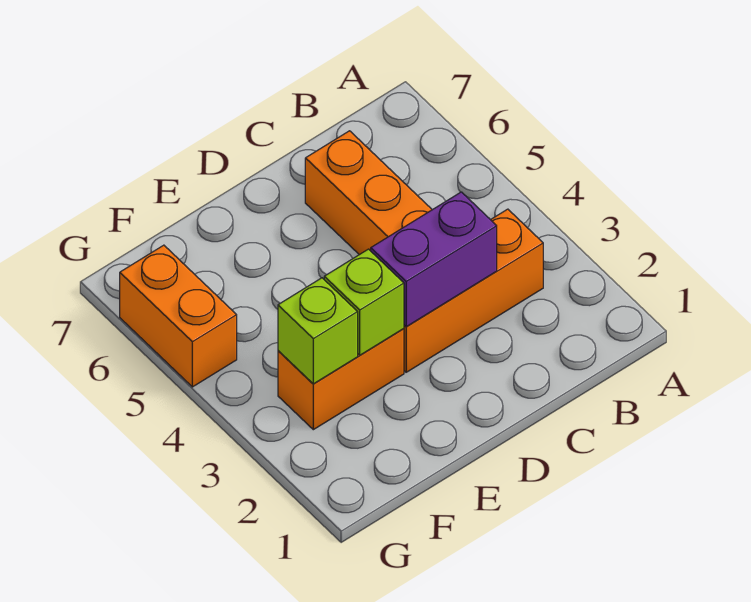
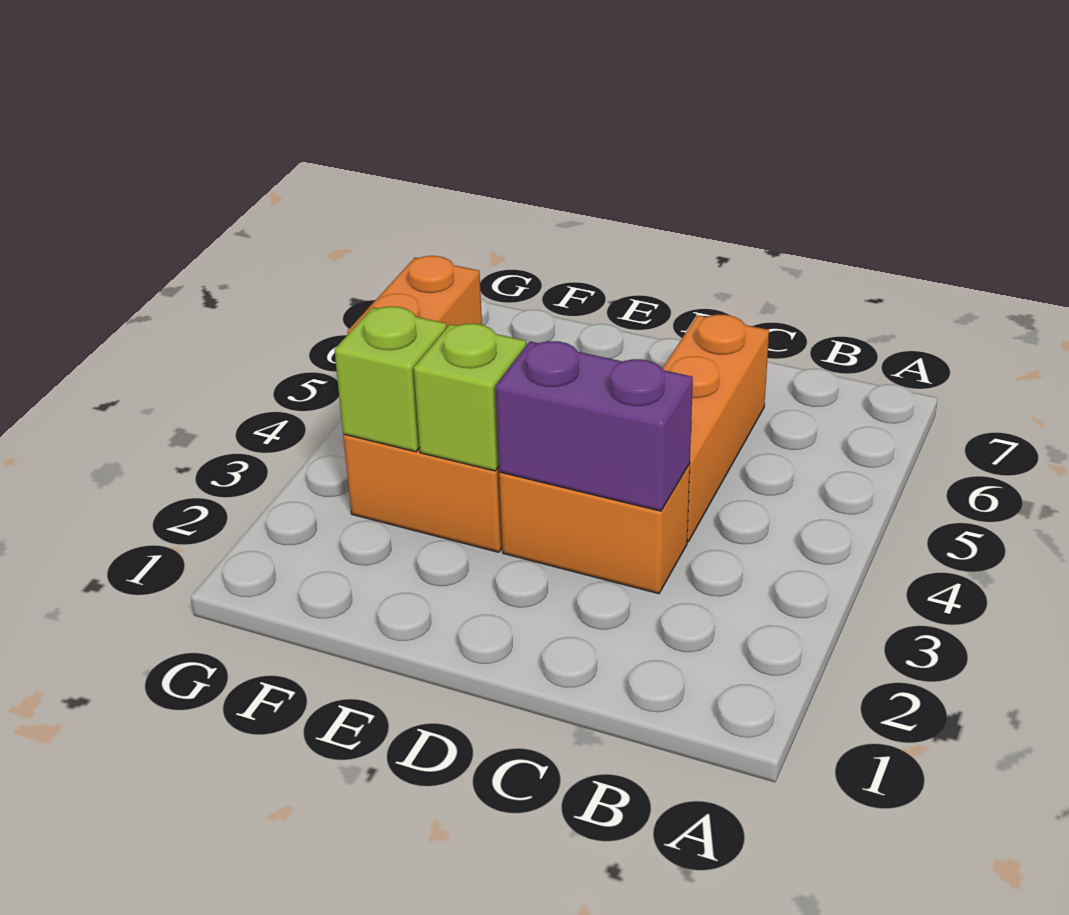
orange 1x3 brick [404,209,543,372] -> orange 1x2 brick [499,464,690,594]

